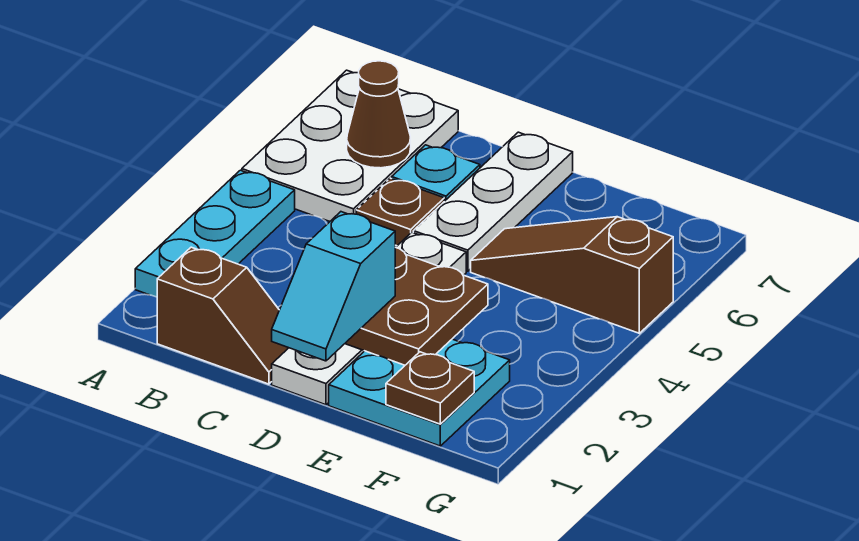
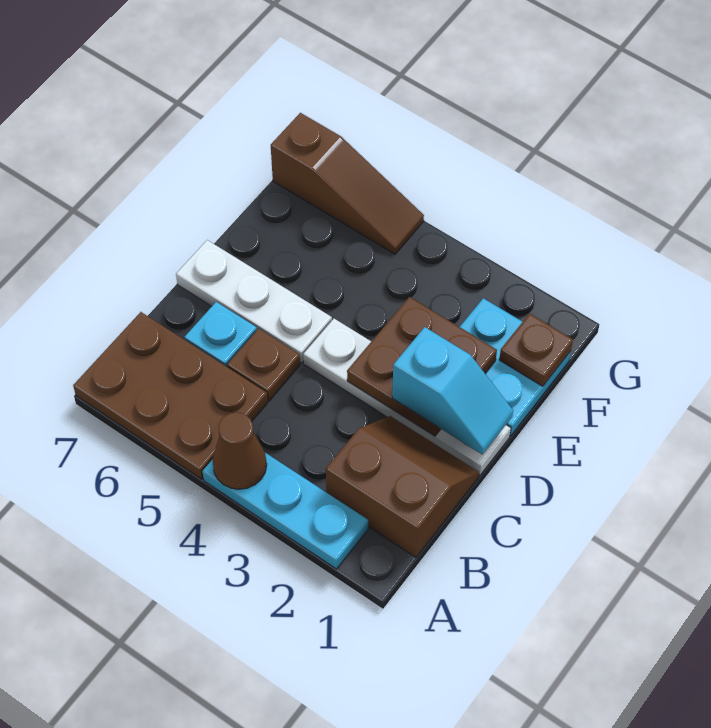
white 2x3 plate [242,70,458,221] -> brown 2x3 plate [73,312,268,479]
brown 1x2 slope [157,247,288,384] -> brown 2x2 slope [326,416,479,557]
brown 1x1 cone [347,61,411,168] -> brown 1x1 cone moved to [213,412,267,489]
brown 1x3 slope [471,217,673,333] -> brown 1x3 slope turned to [271,113,424,254]

